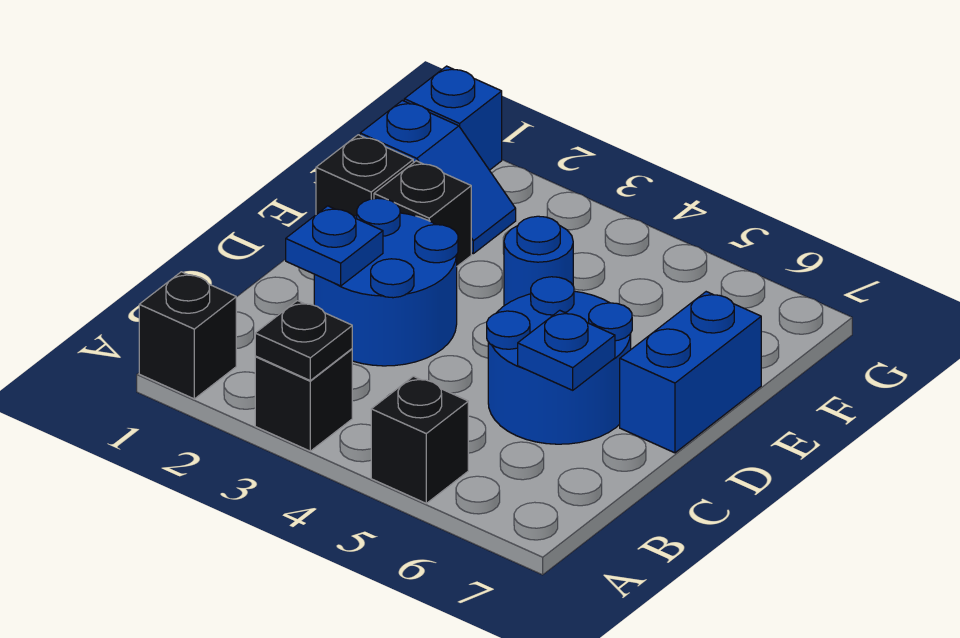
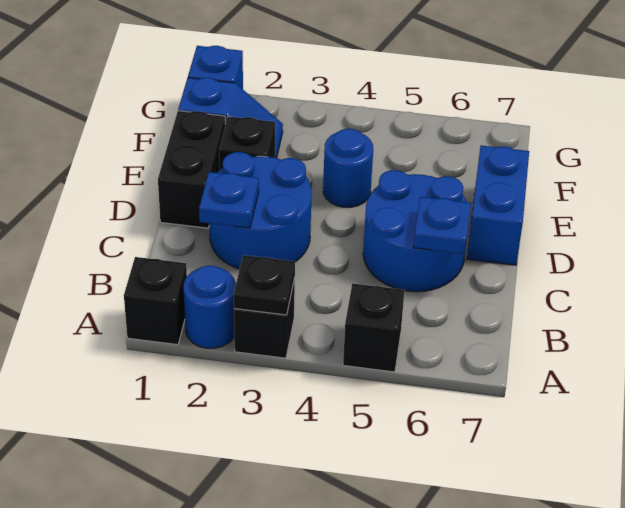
none -> blue 1x1 round brick [184,266,236,348]
black 1x1 brick [316,135,413,216] -> black 1x2 brick [158,111,225,228]

